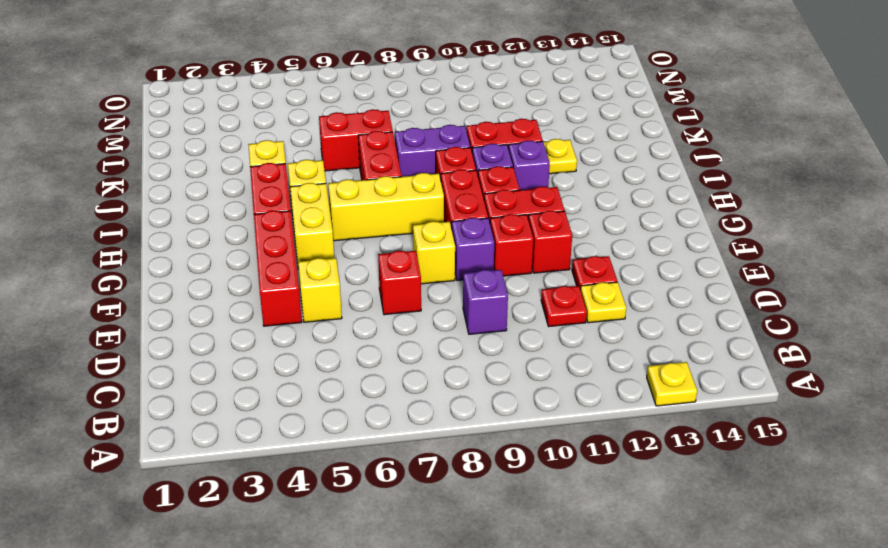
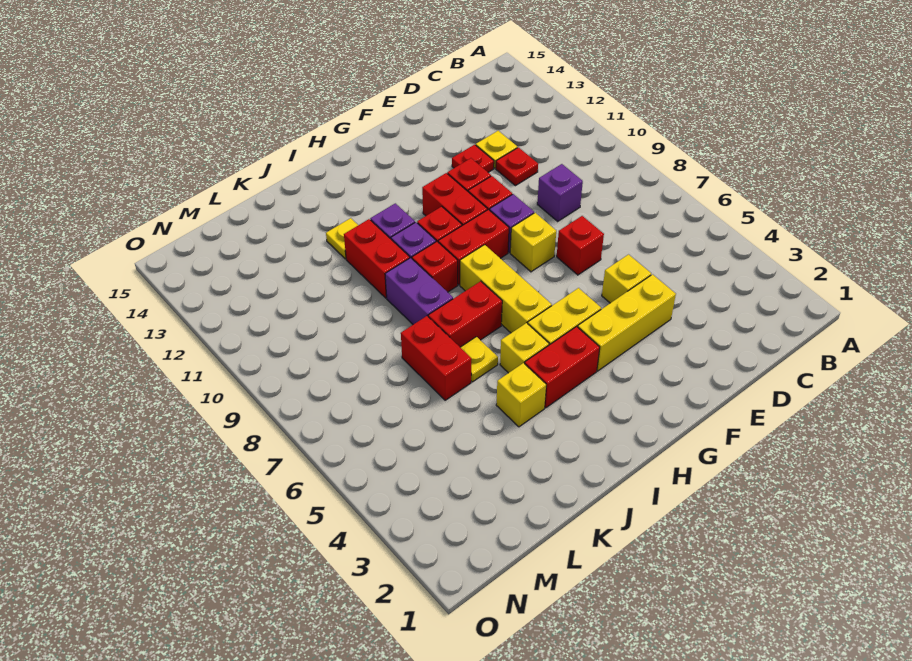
yellow 1x1 plate [647,362,697,406] -> yellow 1x1 plate moved to [460,337,498,382]
red 1x3 brick [254,211,302,326] -> yellow 1x3 brick [578,274,676,371]

